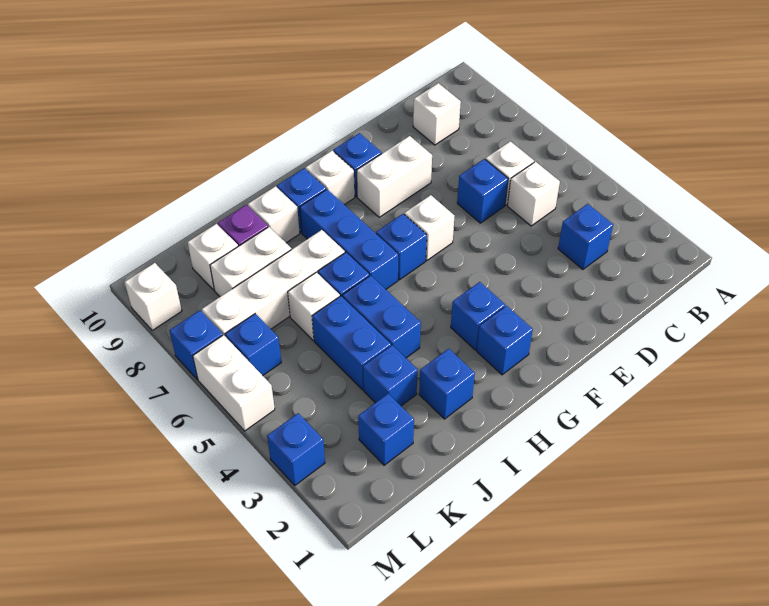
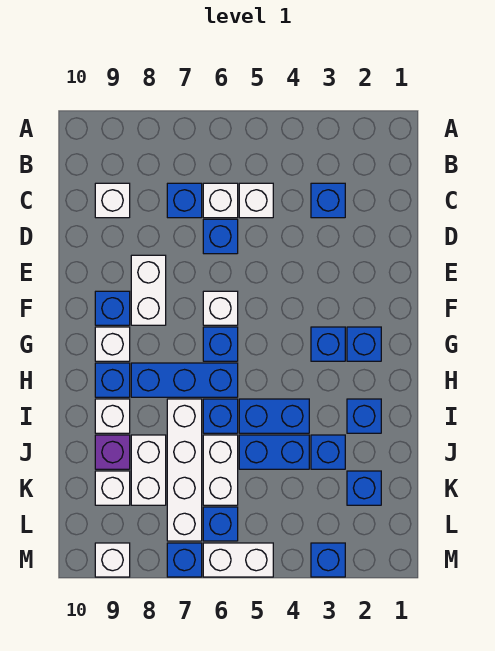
none -> blue 1x1 brick [167,183,202,218]
white 1x1 brick [288,272,340,340] -> white 1x2 brick [203,435,238,505]

